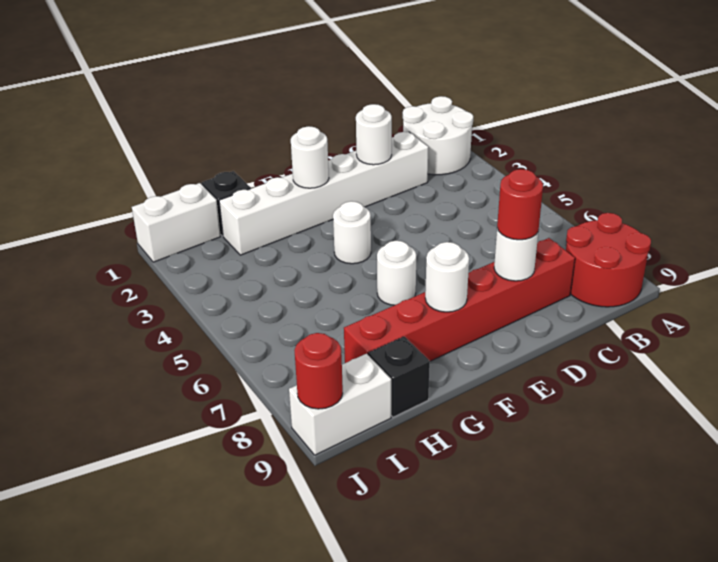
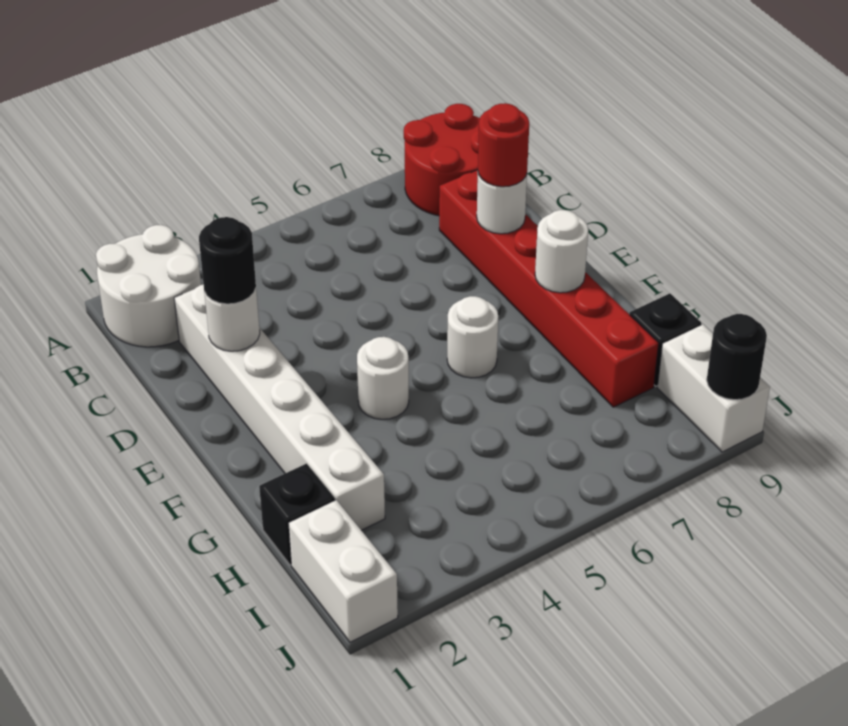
none -> black 1x1 round brick [199,217,256,304]
white 1x1 round brick [291,126,329,188] -> none
red 1x1 round brick [294,333,343,409] -> black 1x1 round brick [707,314,767,400]

